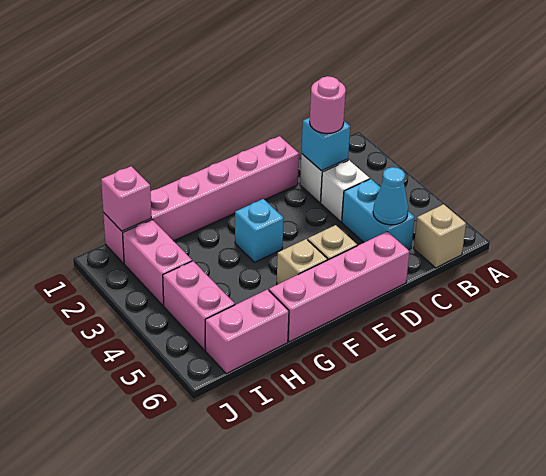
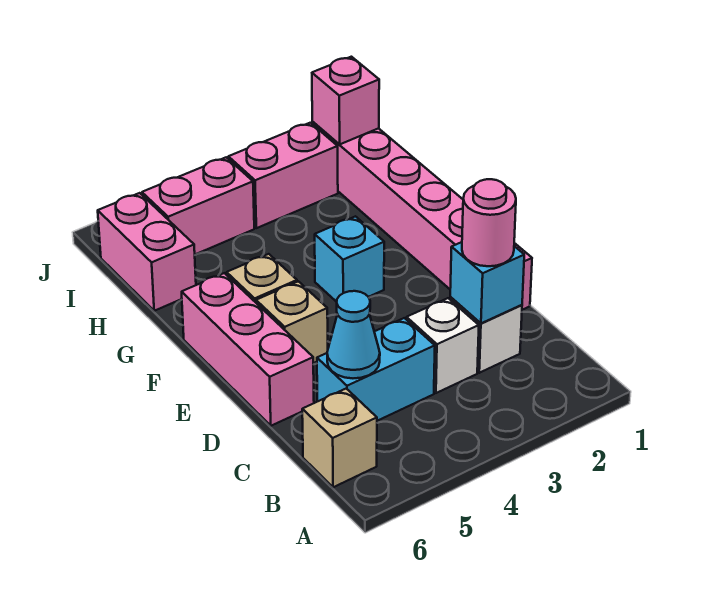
pink 1x4 brick [269,232,409,342] -> pink 1x3 brick [182,273,314,426]

